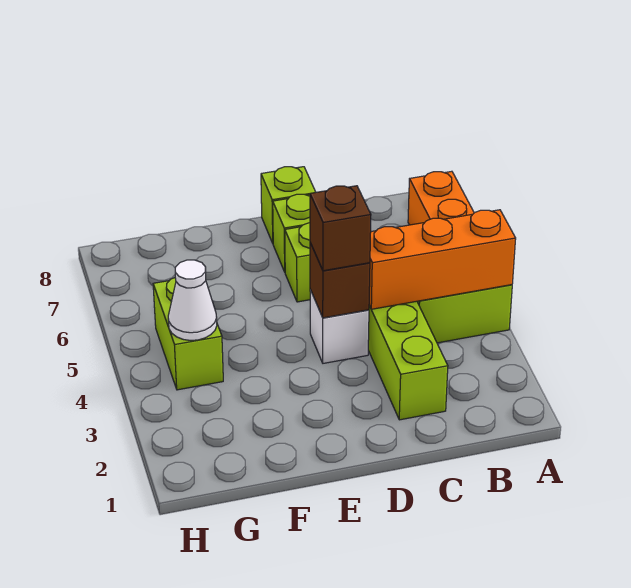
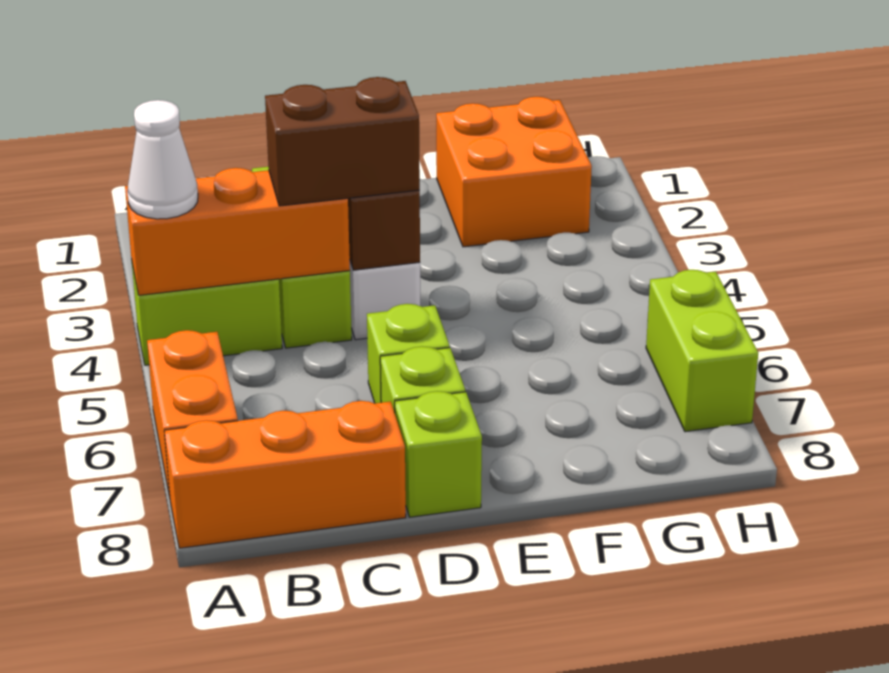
none -> orange 1x3 brick [164,401,406,548]
brown 1x1 brick [310,186,371,271] -> brown 1x2 brick [265,77,420,206]
none -> orange 2x2 brick [436,97,592,247]
lime 1x2 brick [153,278,223,390] -> lime 1x2 brick moved to [646,270,758,432]
white 1x1 cone [168,260,217,340] -> white 1x1 cone moved to [127,100,198,219]

